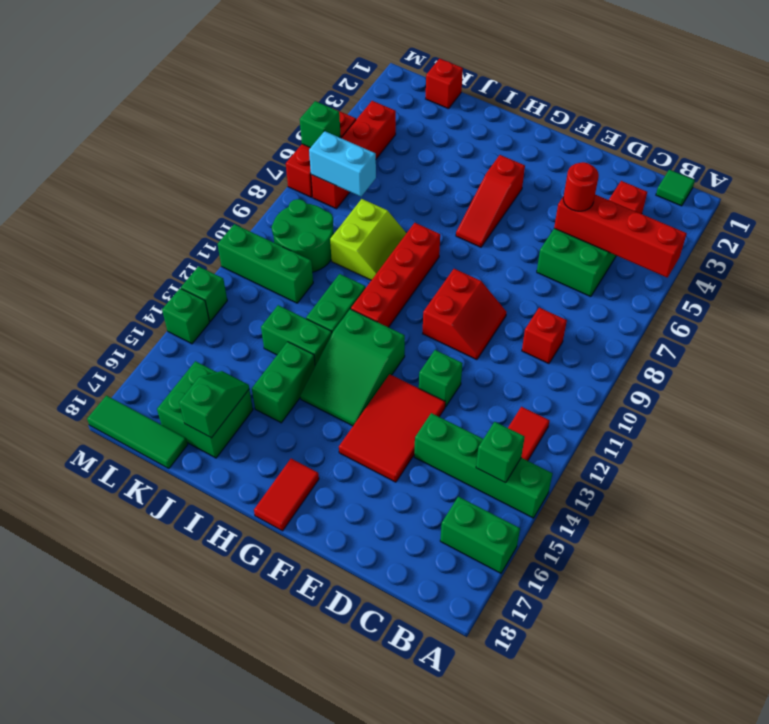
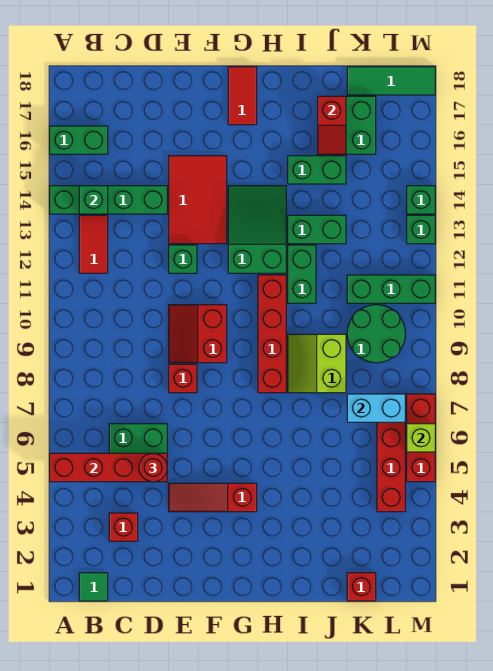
red 1x1 brick [522,308,567,364] -> red 1x1 brick moved to [169,364,197,393]
red 1x3 slope [456,155,525,247] -> red 1x3 slope turned to [169,483,257,512]
green 1x2 brick [252,342,315,423] -> green 1x2 brick turned to [288,156,346,184]
green 1x2 slope [179,371,249,438] -> red 1x2 slope [318,96,346,154]
green 1x1 brick [300,101,341,148] -> lime 1x1 brick [407,424,435,452]

